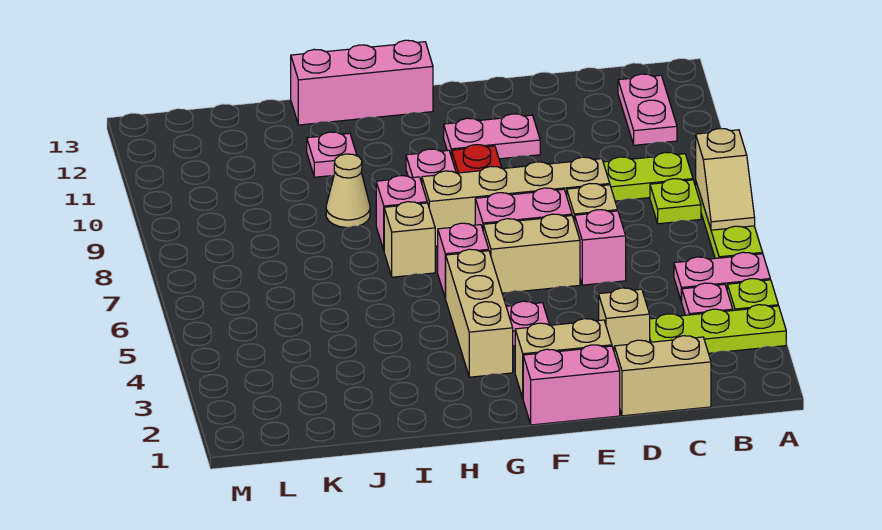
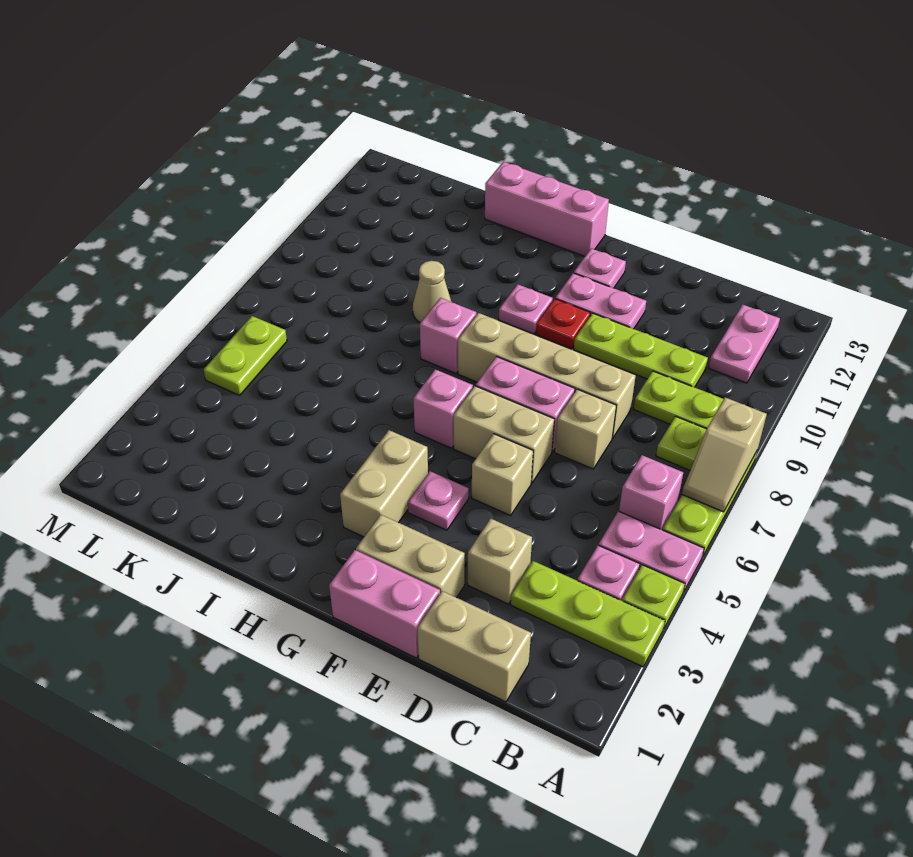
none -> lime 1x3 plate [574,313,708,387]
pink 1x1 brick [575,210,626,285] -> pink 1x1 brick moved to [619,455,683,530]
tan 1x3 brick [446,249,513,377] -> tan 1x2 brick [340,430,428,537]
tan 1x1 brick [384,202,435,277] -> tan 1x1 brick moved to [472,434,533,515]
pink 1x1 plate [307,132,357,177] -> pink 1x1 plate moved to [574,249,626,288]
none -> lime 1x2 plate [204,316,287,395]

